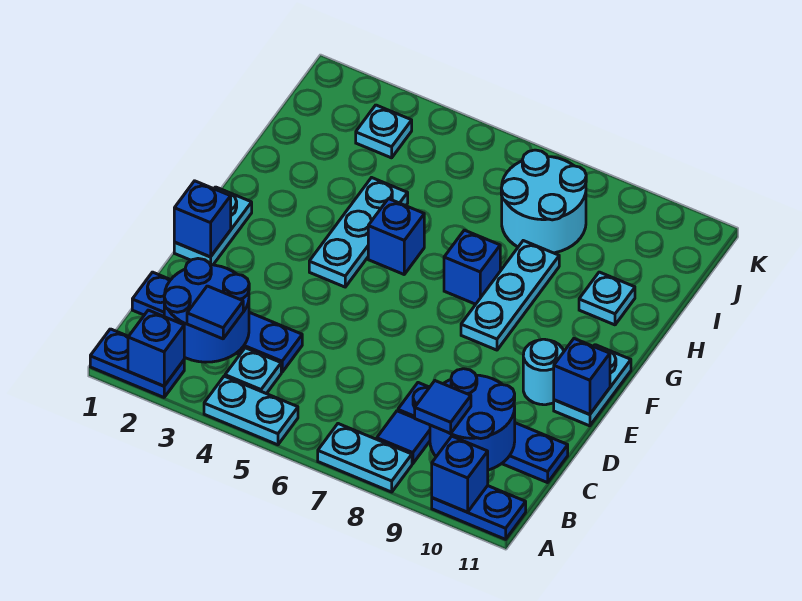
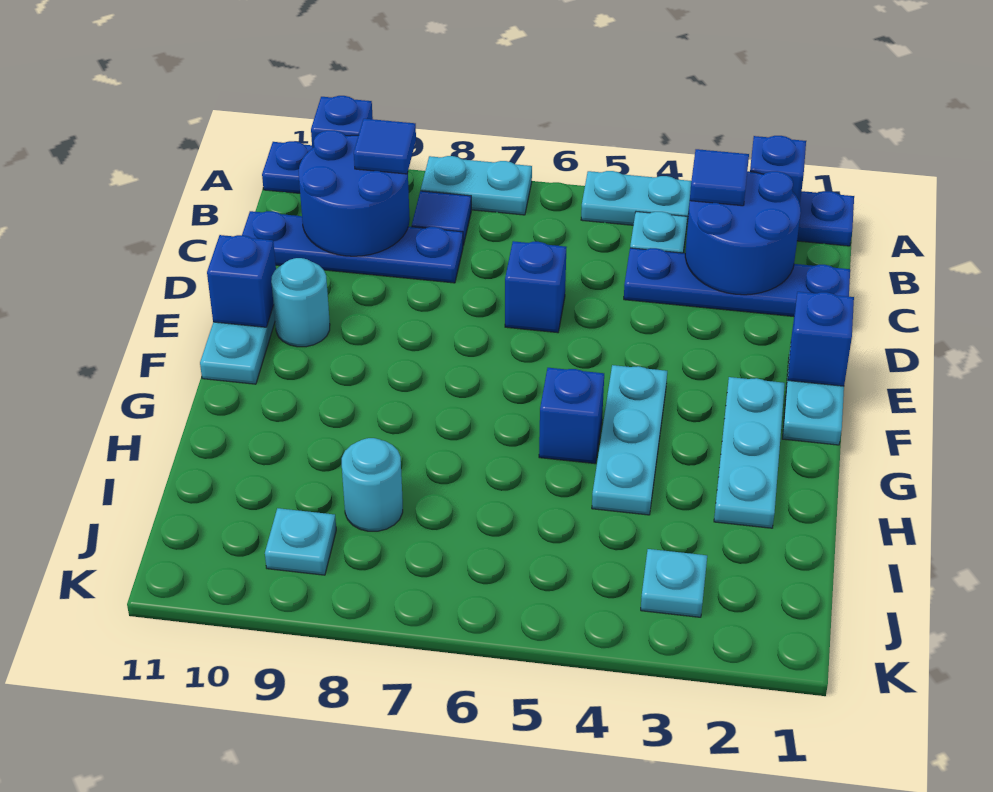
cyan 1x3 plate [461,241,559,350] -> cyan 1x3 plate moved to [714,377,785,528]
blue 1x1 brick [444,230,500,304] -> blue 1x1 brick moved to [505,241,566,333]
cyan 1x1 plate [579,272,635,325] -> cyan 1x1 plate moved to [265,508,336,575]
cyan 2x2 round brick [501,150,586,253] -> cyan 1x1 round brick [342,438,403,531]

